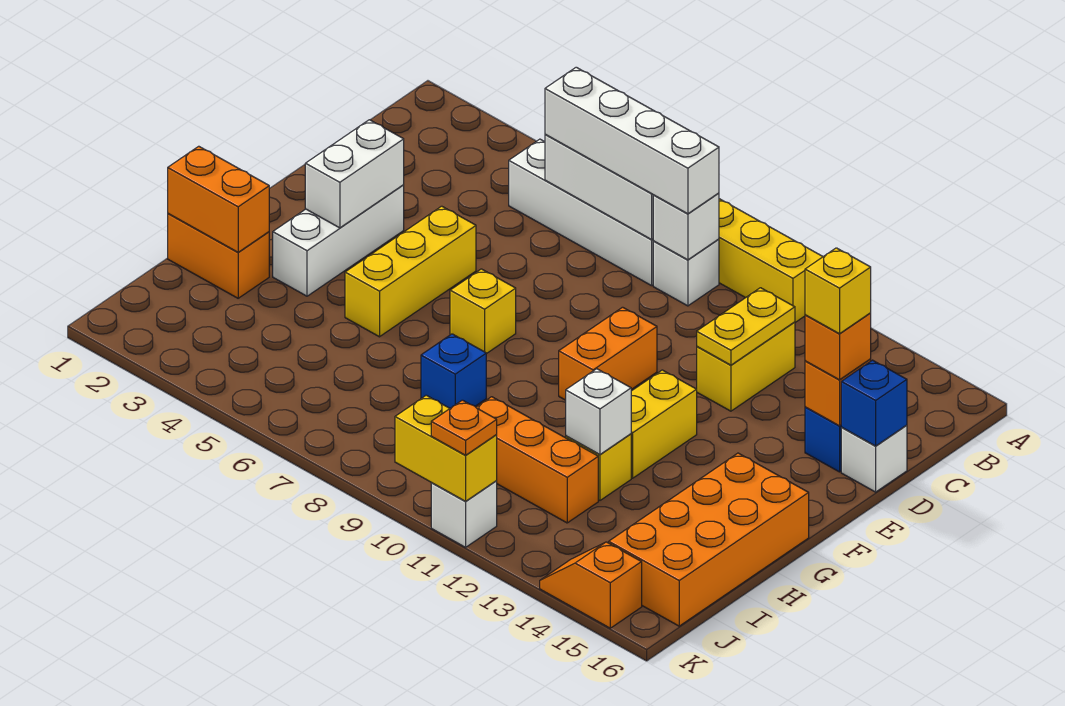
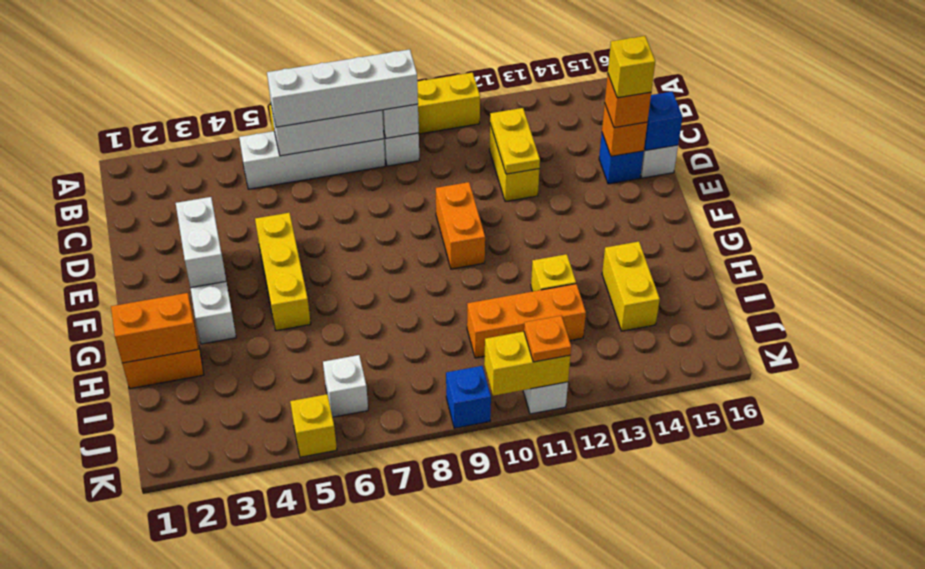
yellow 1x1 brick [450,269,516,354] -> yellow 1x1 brick moved to [290,394,337,457]
yellow 1x2 brick [631,370,697,478] -> yellow 1x2 brick moved to [602,242,660,331]
orange 2x4 brick [609,453,809,626] -> none
blue 1x1 brick [421,334,486,408] -> blue 1x1 brick moved to [446,366,491,428]
white 1x1 brick [566,369,631,454] -> white 1x1 brick moved to [323,355,368,417]
orange 1x2 slope [540,542,642,628] -> none

